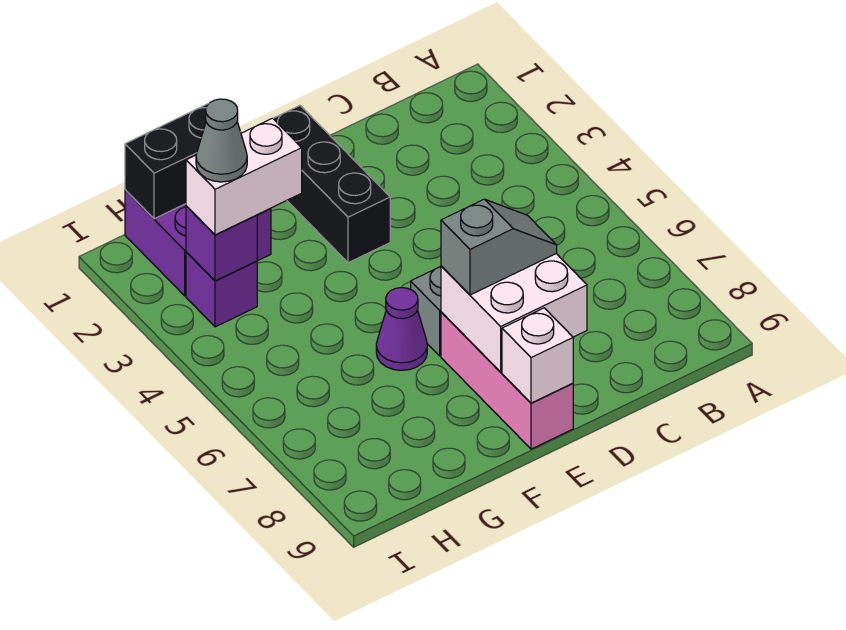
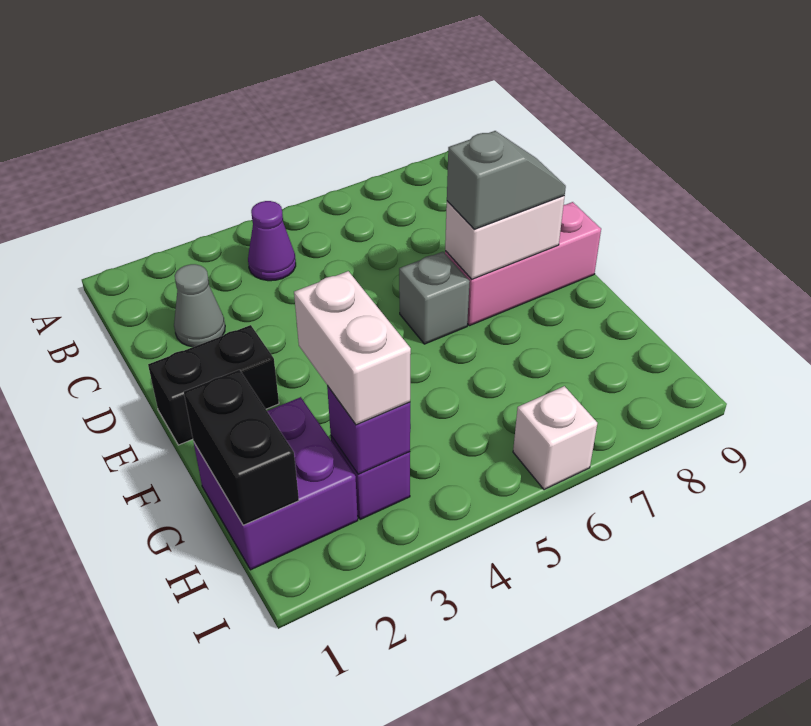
white 2x2 brick [441,254,587,372] -> white 1x2 brick [445,196,565,279]
grey 1x2 slope [441,199,557,295] -> grey 1x2 slope turned to [447,131,566,229]
black 1x3 brick [273,106,390,263] -> black 1x2 brick [148,325,279,445]
white 1x1 brick [502,308,573,403] -> white 1x1 brick moved to [513,386,597,490]
purple 1x1 cone [376,288,427,370] -> purple 1x1 cone moved to [248,201,296,281]
grey 1x1 cone [196,99,247,182] -> grey 1x1 cone moved to [174,264,225,347]

